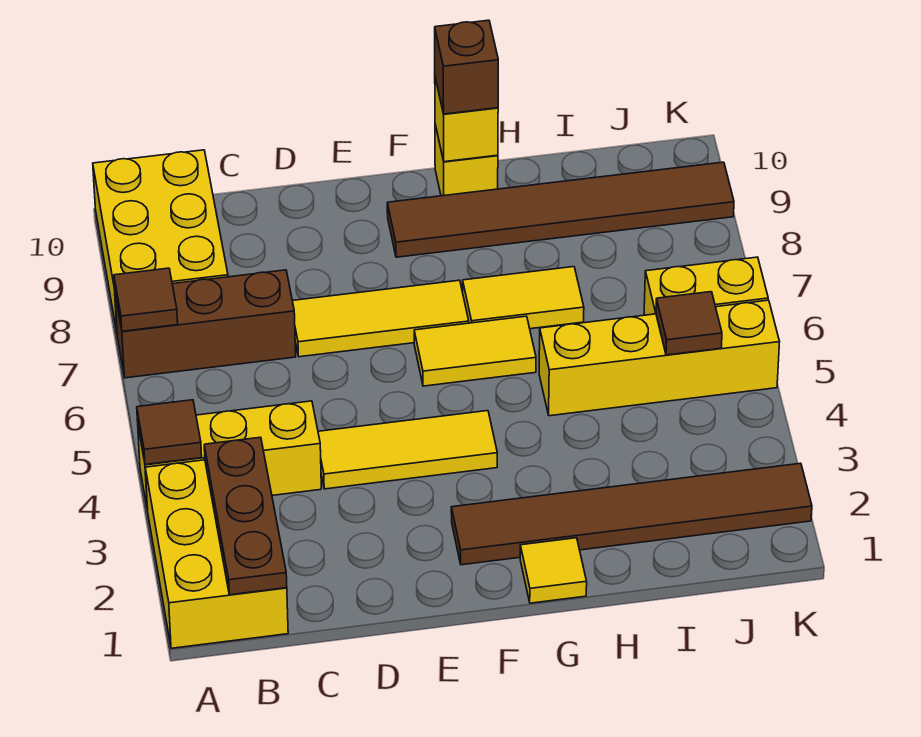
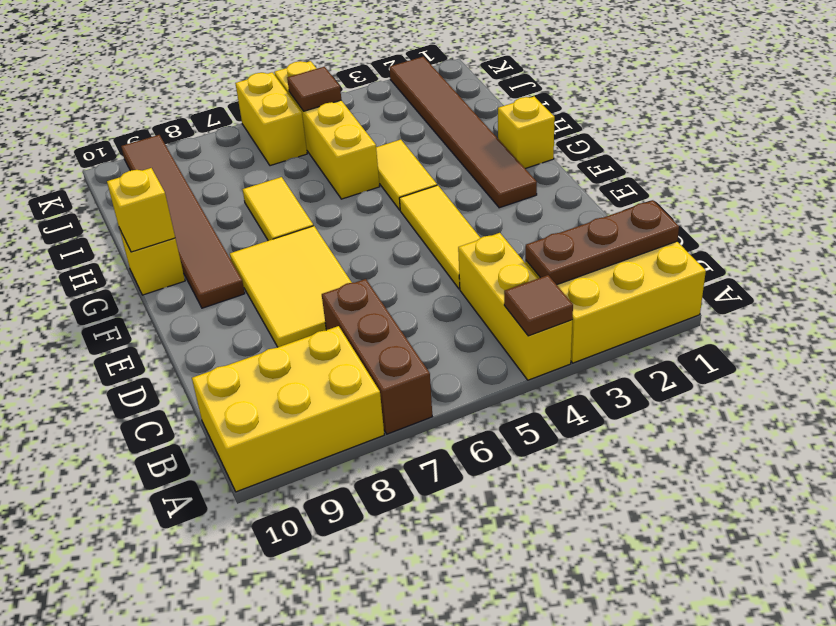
brown 1x1 tile [114,268,178,331] -> none
yellow 1x3 tile [292,280,469,357] -> yellow 2x3 tile [230,226,352,347]
yellow 1x2 tile [414,316,536,386] -> yellow 1x2 tile moved to [376,140,437,210]
yellow 1x1 tile [520,538,587,603] -> yellow 1x1 brick [498,96,555,169]
brown 1x1 brick [435,20,498,114] -> none

